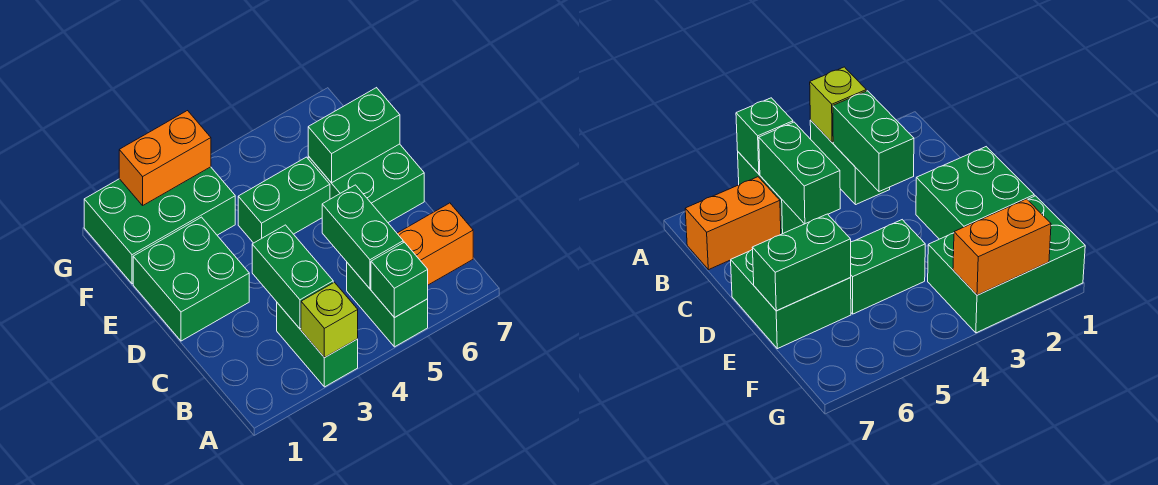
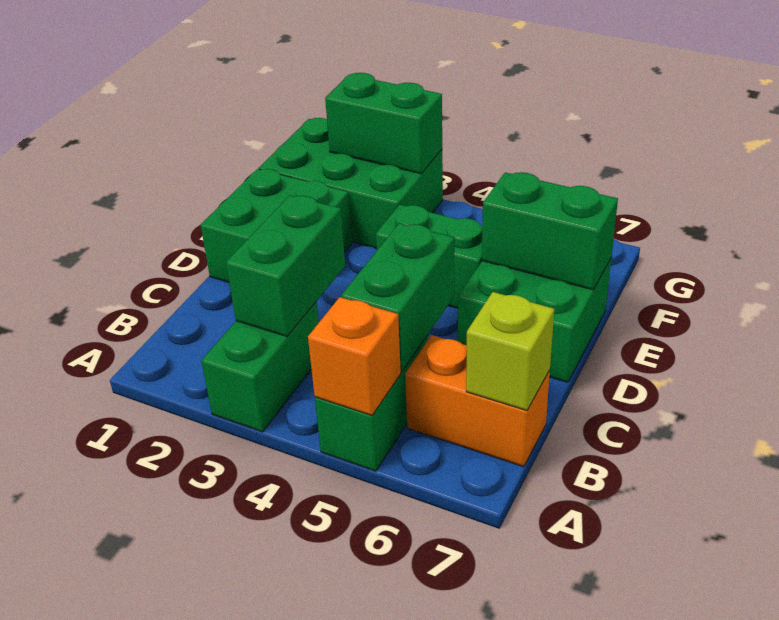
lime 1x1 brick [301,282,358,358] -> lime 1x1 brick moved to [466,292,554,410]
green 1x1 brick [371,242,428,318] -> orange 1x1 brick [308,297,401,415]
orange 1x2 brick [119,111,211,205] -> green 1x2 brick [325,73,442,174]

